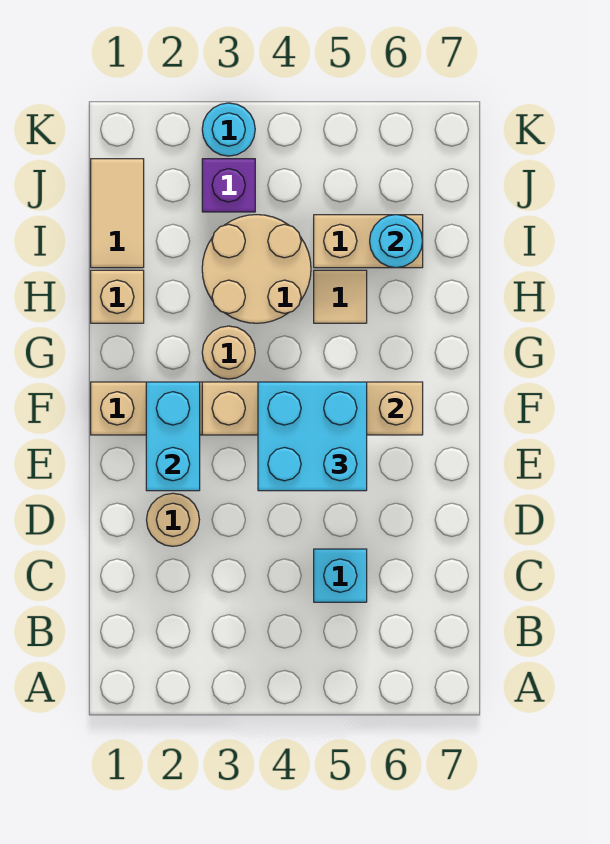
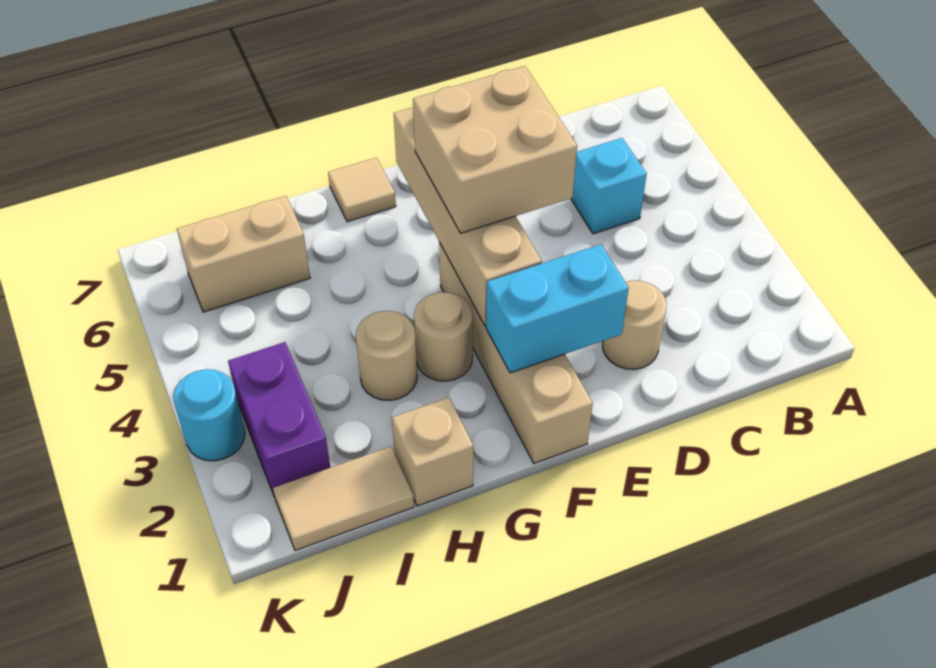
cyan 2x2 brick [258,382,367,491] -> tan 2x2 brick [413,66,577,233]
tan 2x2 round brick [202,215,311,323] -> tan 1x1 round brick [356,311,417,400]
tan 1x1 tile [314,270,367,323] -> tan 1x1 tile moved to [328,158,396,222]
tan 1x2 brick [314,215,423,268] -> tan 1x2 brick turned to [177,196,310,312]
cyan 1x1 round brick [370,215,423,268] -> none
purple 1x1 brick [202,159,255,212] -> purple 1x2 brick [228,342,331,498]

